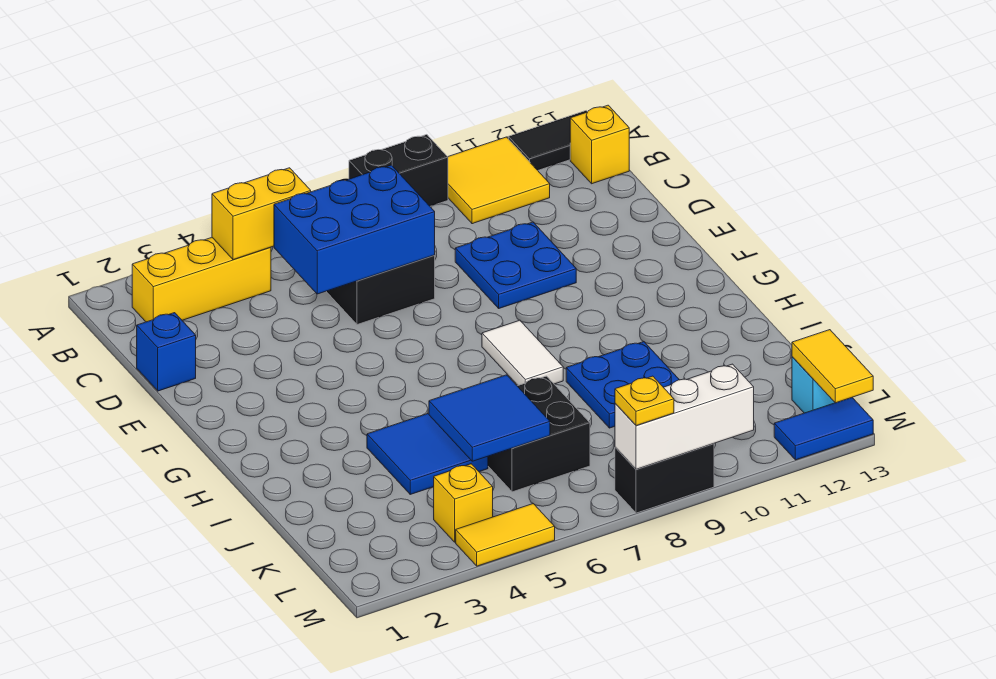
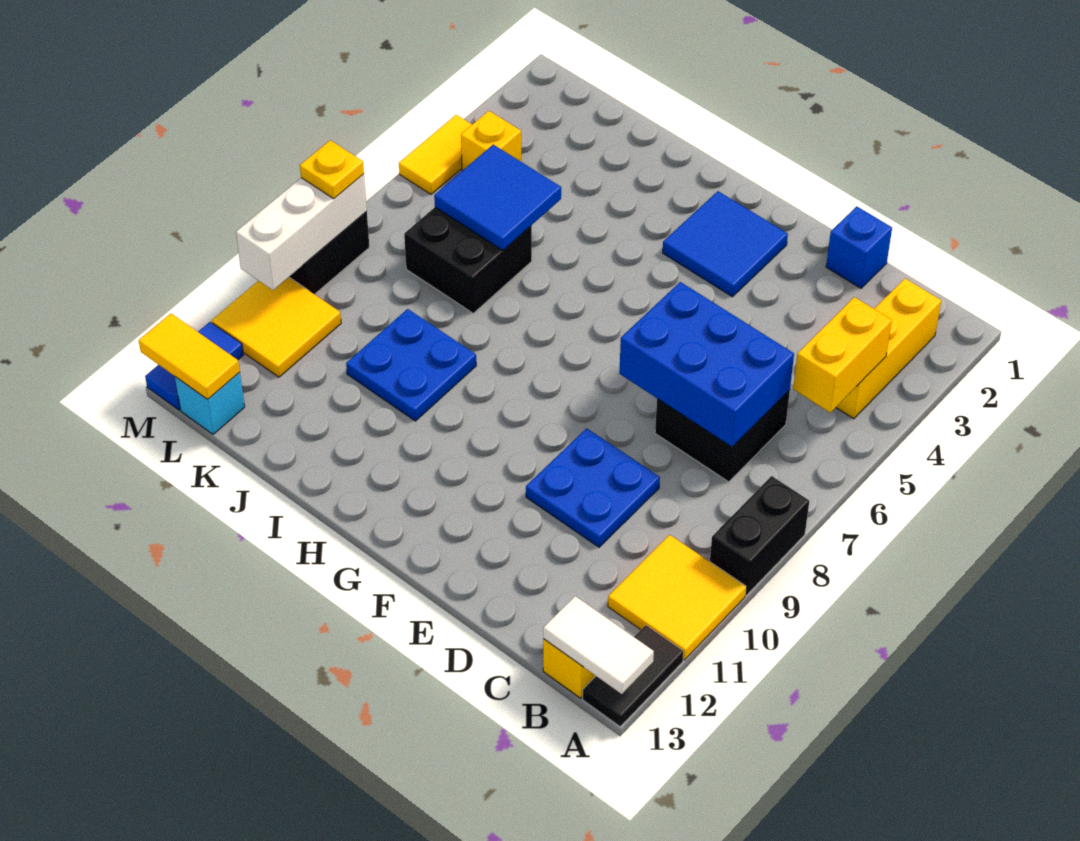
blue 2x3 brick [274,165,435,294] -> blue 2x3 brick turned to [619,282,794,447]
white 1x2 tile [482,320,563,385] -> white 1x2 tile moved to [543,596,654,694]
blue 2x2 tile [367,413,488,494] -> blue 2x2 tile moved to [663,191,788,297]
none -> yellow 2x2 tile [212,277,341,377]

